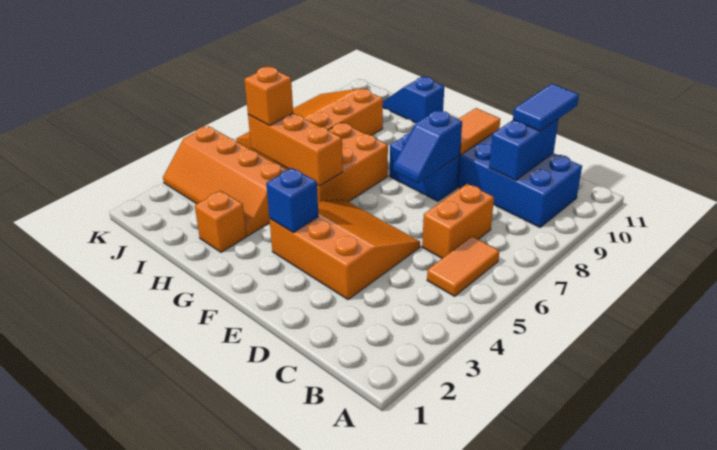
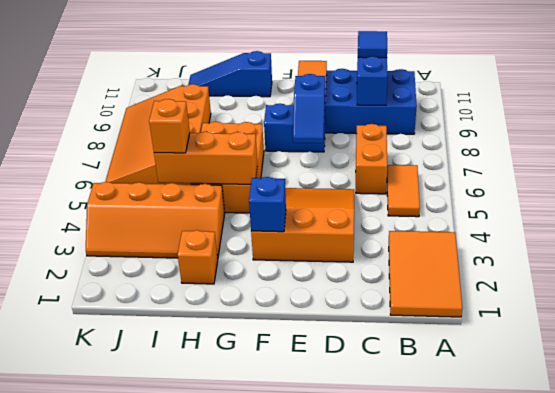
none -> orange 2x3 tile [389,231,462,317]
blue 1x2 tile [513,84,579,131] -> blue 1x1 tile [358,31,387,58]
blue 1x2 slope [383,77,444,123] -> blue 1x3 slope [188,51,272,97]

